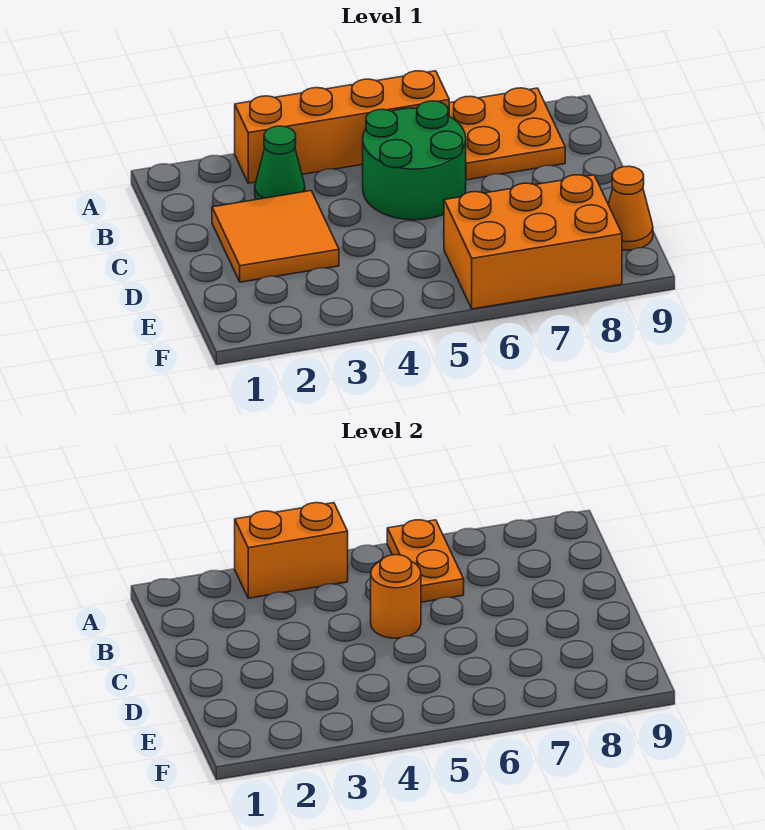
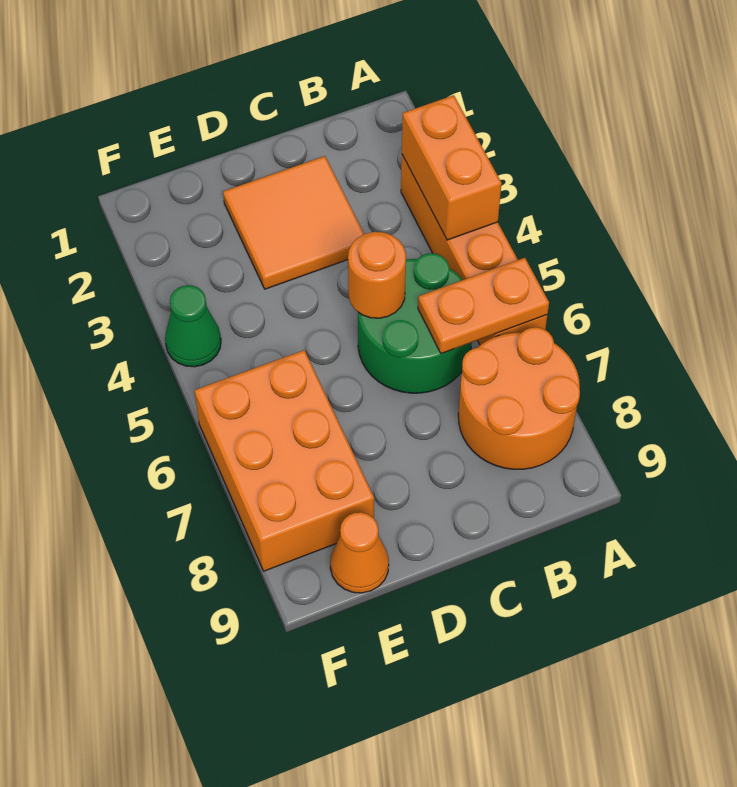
orange 2x2 plate [449,88,565,180] -> orange 2x2 round brick [458,327,580,469]
green 1x1 cone [255,126,305,200] -> green 1x1 cone moved to [165,285,221,367]

